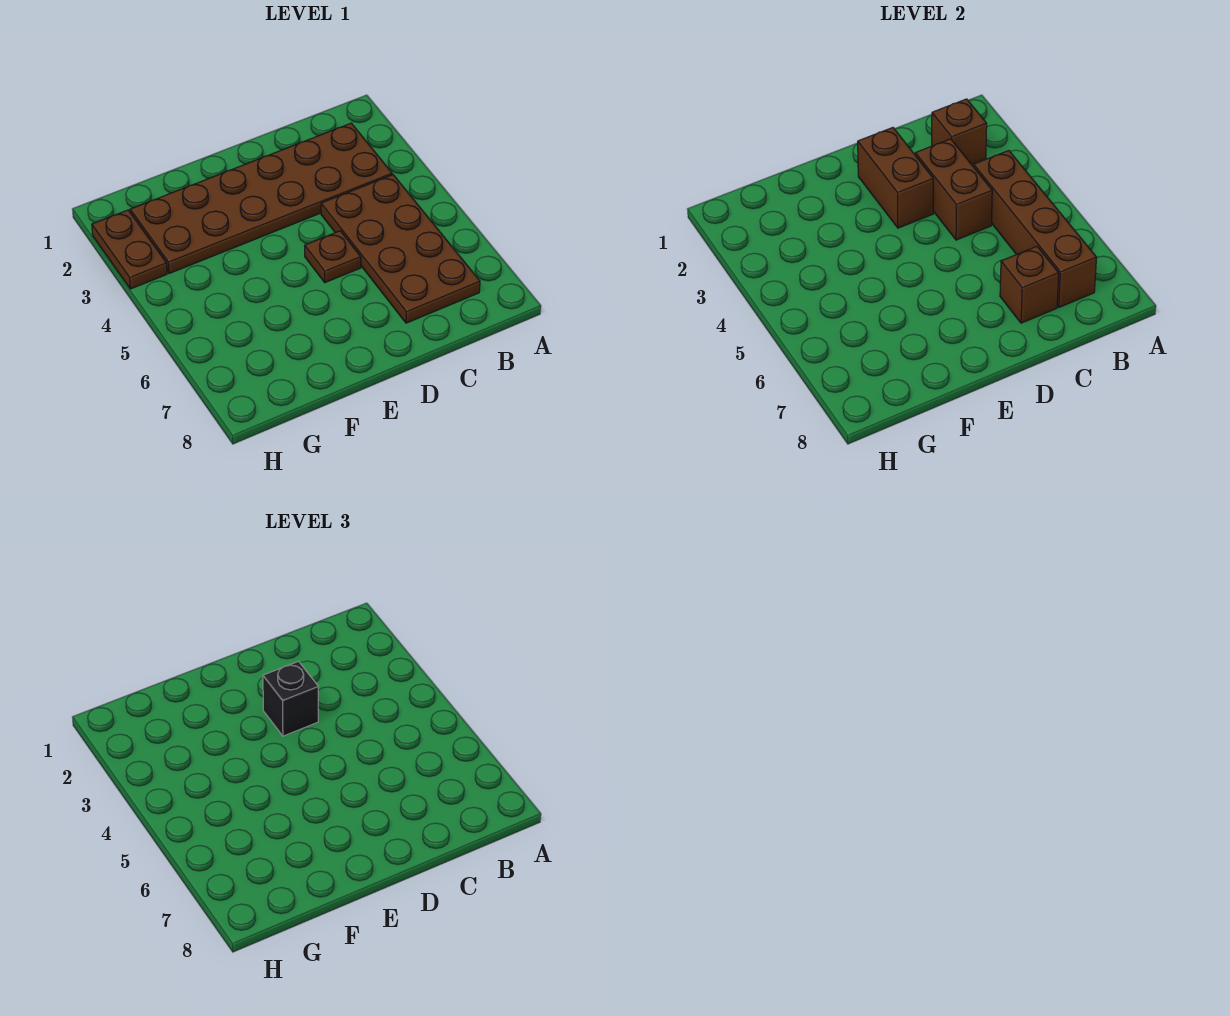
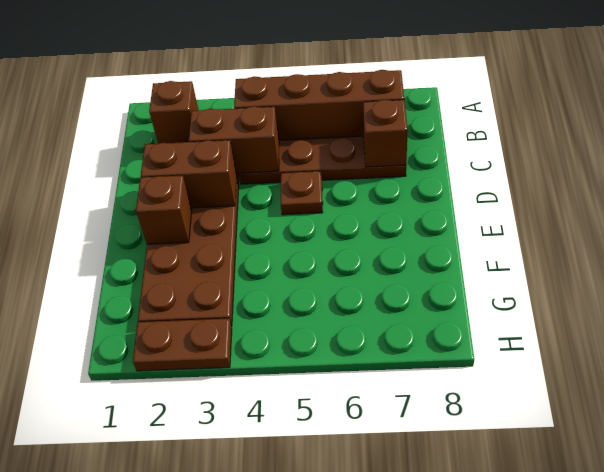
black 1x1 brick [263,661,318,736] -> none
none -> brown 1x1 brick [136,175,192,244]

